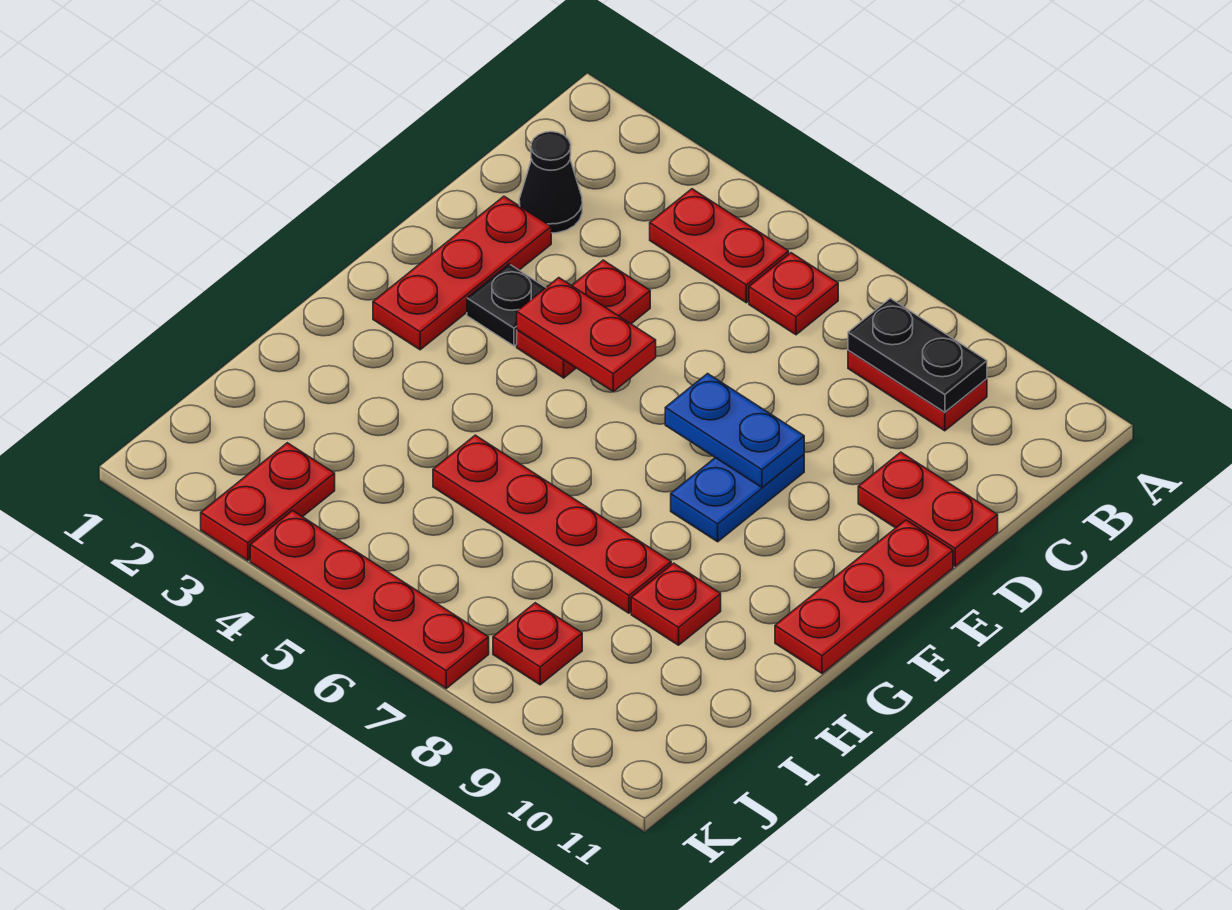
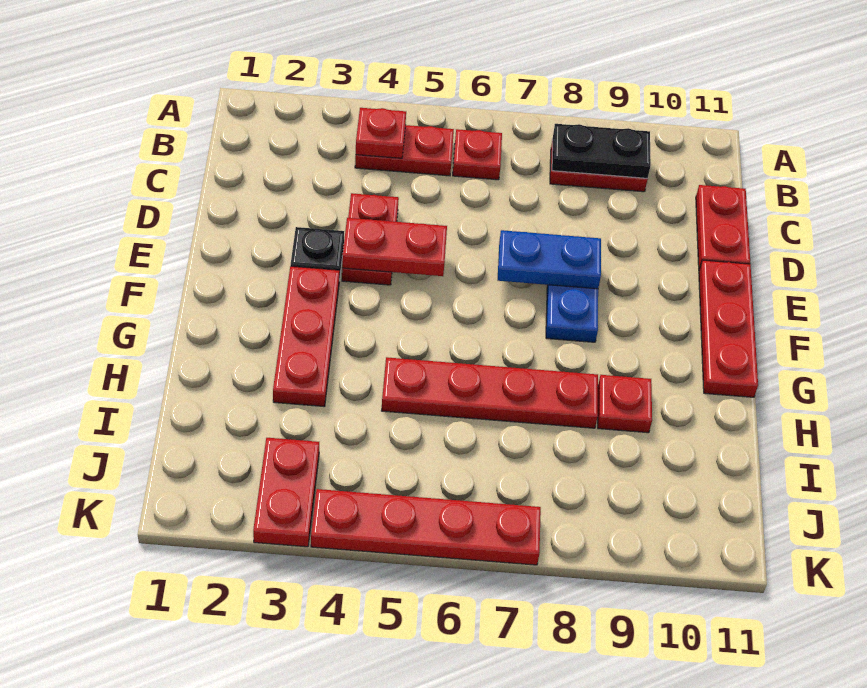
black 1x1 cone [519,132,582,233] -> none
red 1x3 plate [373,196,551,350] -> red 1x3 plate moved to [273,266,340,406]
red 1x2 plate [858,452,998,566] -> red 1x2 plate turned to [696,185,750,270]
red 1x1 plate [493,603,582,685] -> red 1x1 plate moved to [356,108,406,158]

